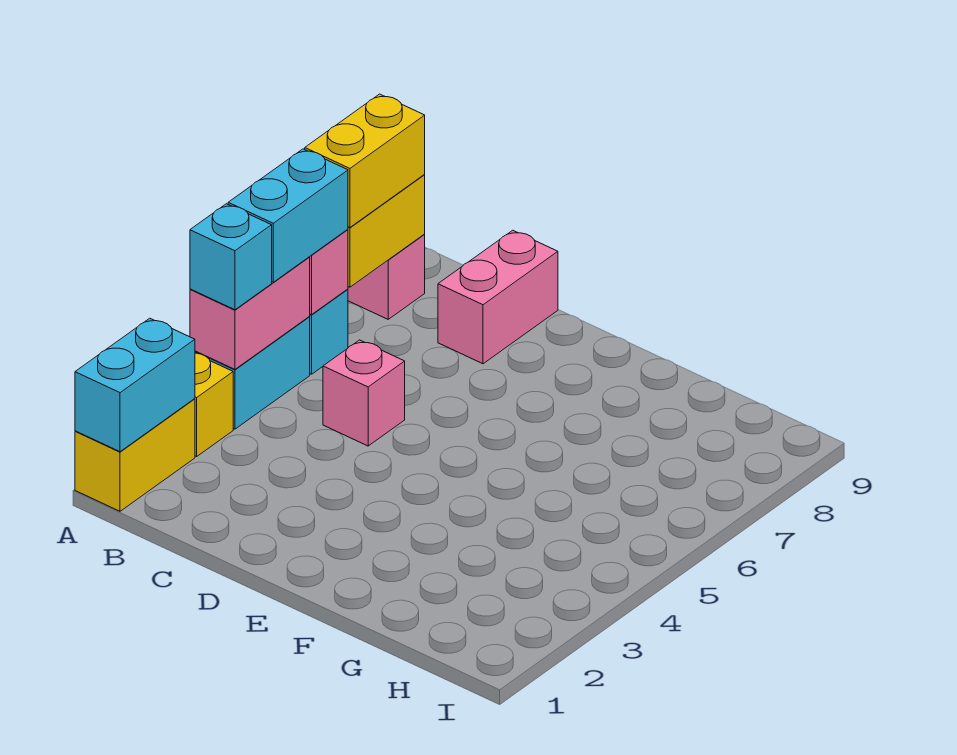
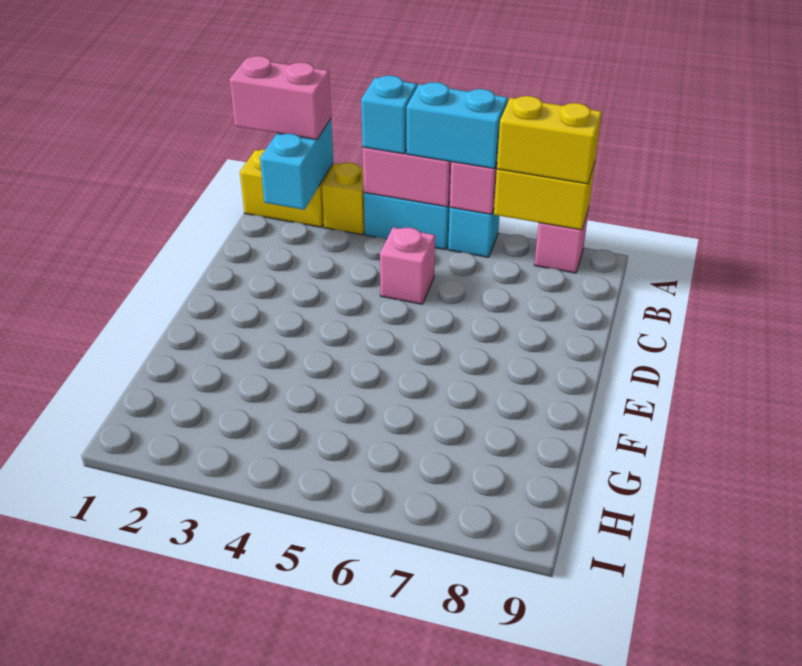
cyan 1x2 brick [75,318,195,452] -> cyan 1x2 brick turned to [260,119,333,210]
pink 1x2 brick [438,230,558,364] -> pink 1x2 brick moved to [230,56,331,140]

